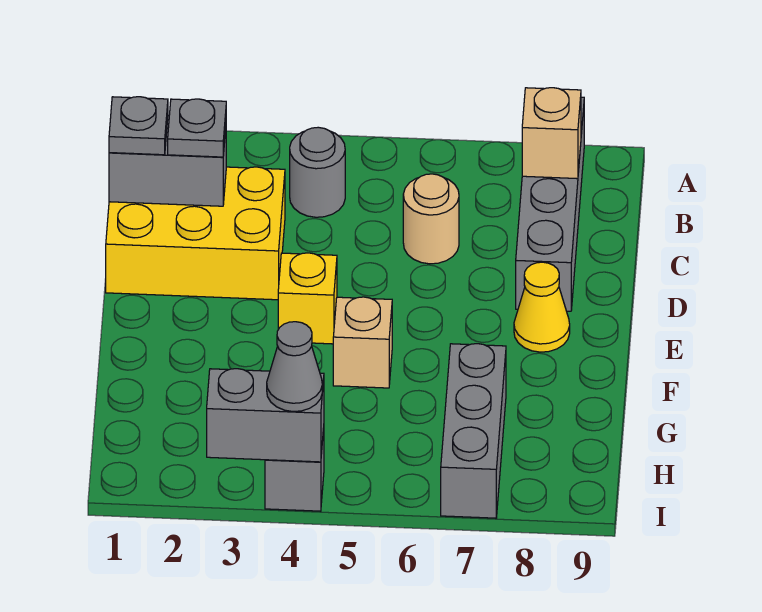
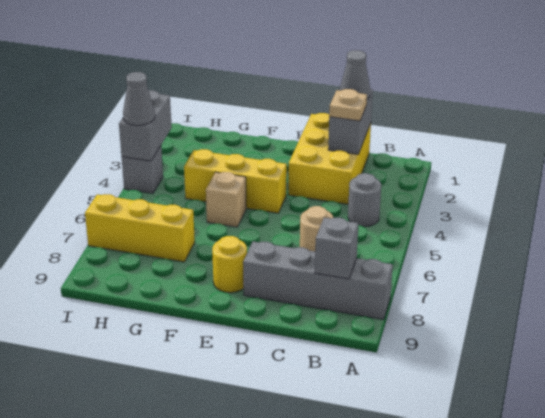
tan 1x1 brick [522,88,581,179] -> grey 1x1 brick [315,218,358,279]
grey 1x1 plate [109,97,168,155] -> grey 1x1 cone [340,50,370,99]
grey 1x1 plate [168,99,226,157] -> tan 1x1 plate [329,89,367,121]
yellow 1x1 brick [278,253,337,344] -> yellow 1x3 brick [184,149,287,213]
yellow 1x1 cone [514,262,570,352] -> yellow 1x1 round brick [212,236,247,293]
grey 1x3 brick [441,344,506,518] -> yellow 1x3 brick [85,194,195,262]

